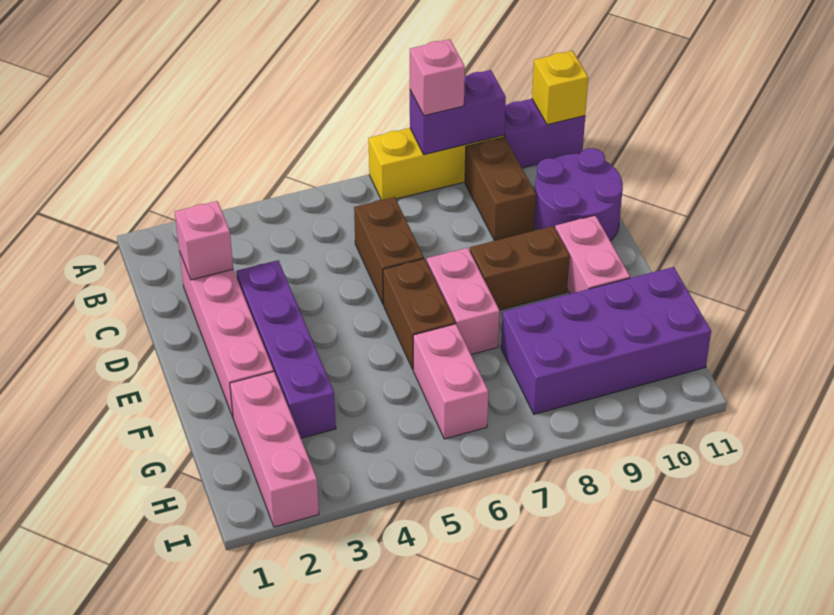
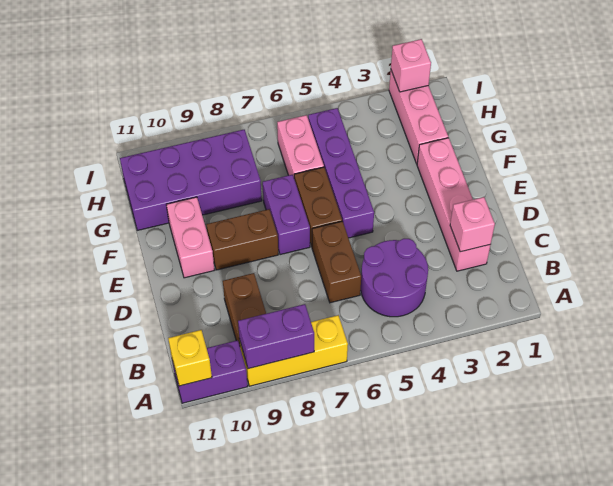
pink 1x1 brick [410,39,465,116] -> pink 1x1 brick moved to [391,39,431,92]
purple 2x2 round brick [534,148,623,241] -> purple 2x2 round brick moved to [361,239,428,317]
purple 1x4 brick [236,260,336,438] -> purple 1x4 brick moved to [308,108,374,238]
pink 1x2 brick [427,248,500,354] -> purple 1x2 brick [263,175,310,255]

